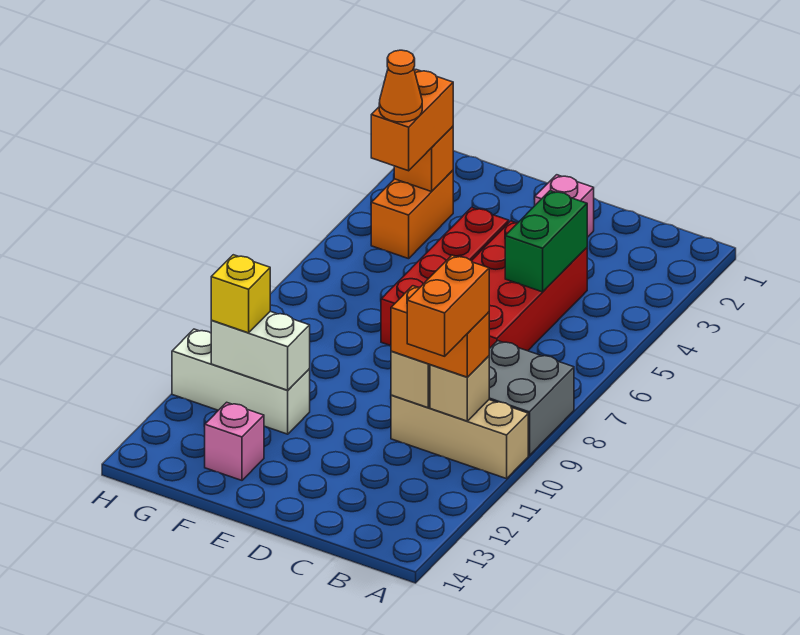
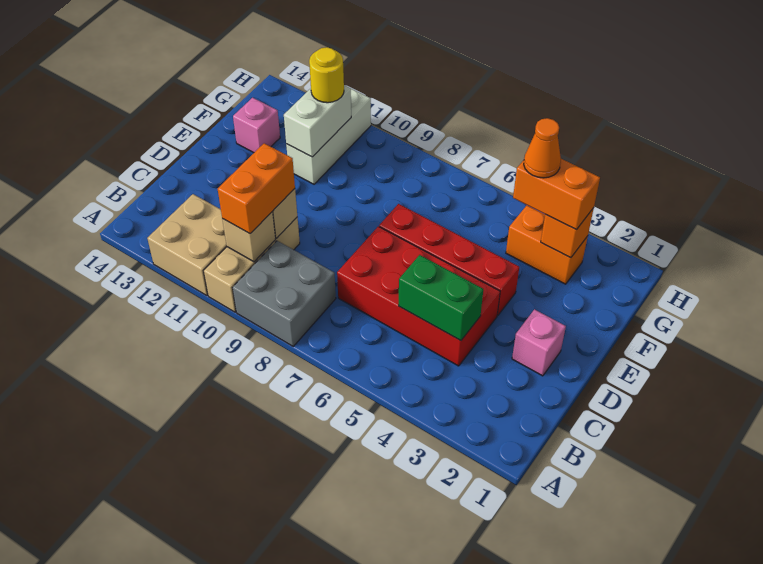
none -> tan 2x2 brick [147,194,227,296]
orange 1x2 brick [407,255,489,356] -> none
yellow 1x1 brick [211,255,270,333] -> yellow 1x1 round brick [309,47,344,103]

